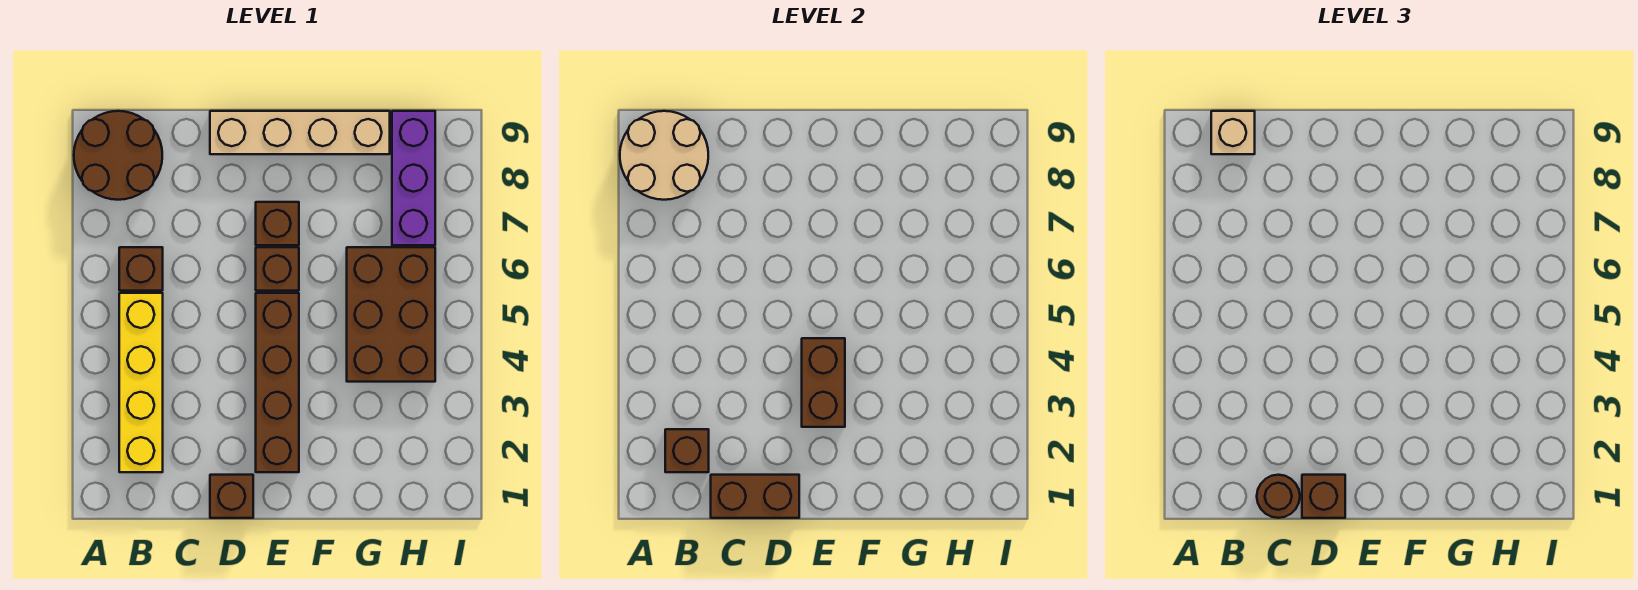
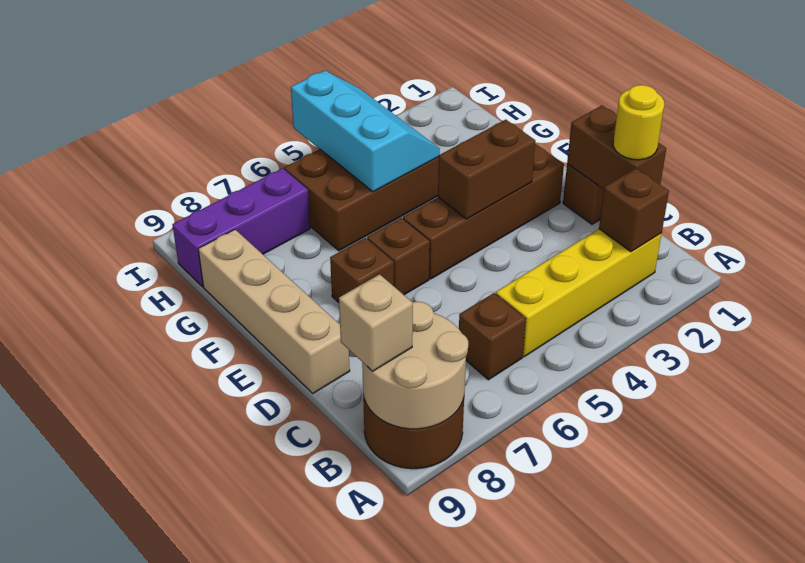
brown 1x1 round brick [1257,475,1300,518] -> yellow 1x1 round brick [613,85,664,160]
brown 1x1 brick [1302,475,1345,518] -> none
none -> cyan 2x3 slope [291,71,440,192]

